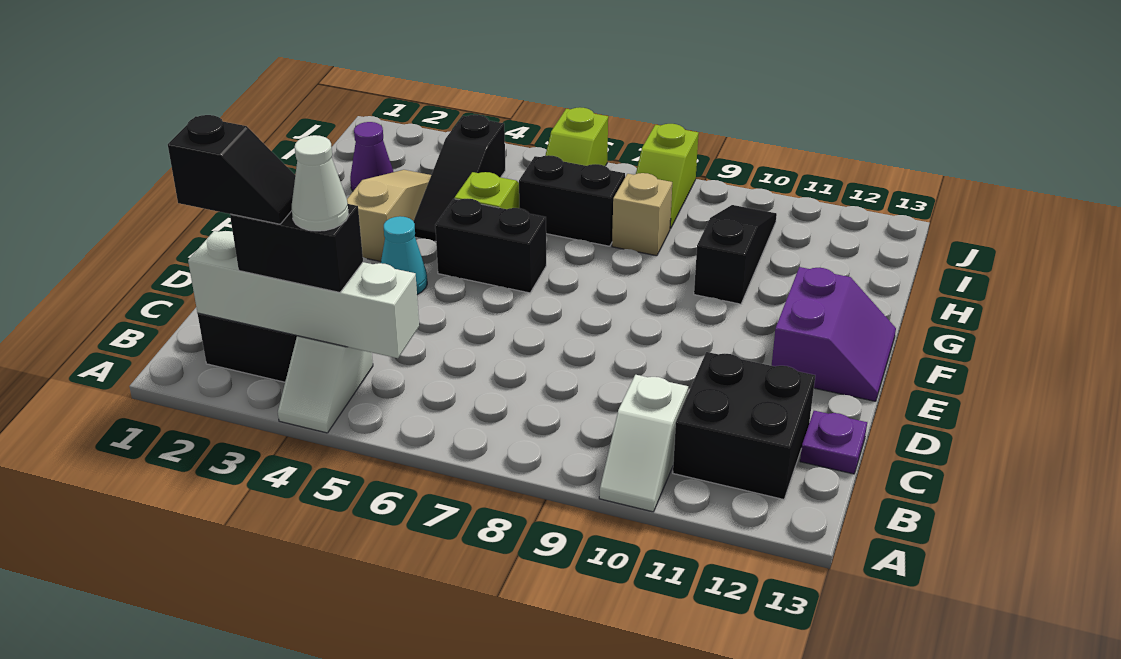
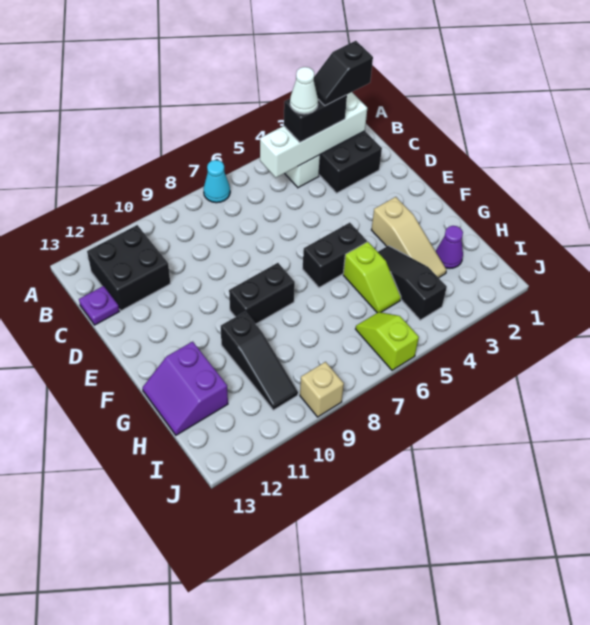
white 1x2 slope [599,375,688,512] -> none
cyan 1x1 cone [381,216,427,295] -> cyan 1x1 cone moved to [204,160,230,203]
purple 2x2 slope [772,267,896,401] -> purple 2x2 slope moved to [142,342,228,435]
black 1x2 brick [519,155,625,246] -> black 1x2 brick moved to [229,263,295,324]
tan 1x1 brick [612,173,672,256] -> tan 1x1 brick moved to [300,362,344,417]
lime 1x2 slope [636,124,699,229] -> none

